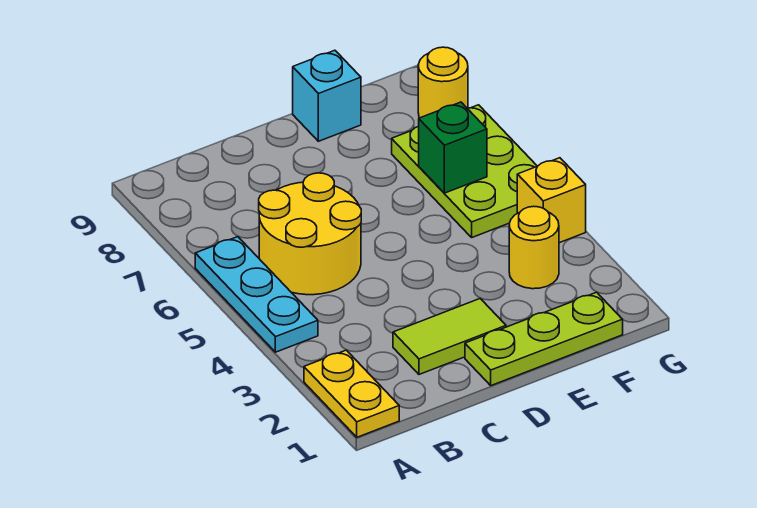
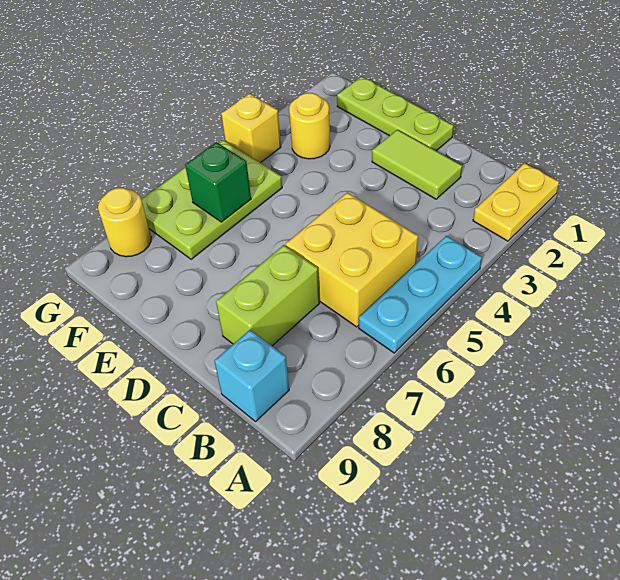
yellow 2x2 round brick [259,173,361,295] -> yellow 2x2 brick [286,192,418,327]
none -> lime 1x2 brick [216,245,320,346]
cyan 1x1 brick [293,50,361,141] -> cyan 1x1 brick moved to [214,330,289,421]

